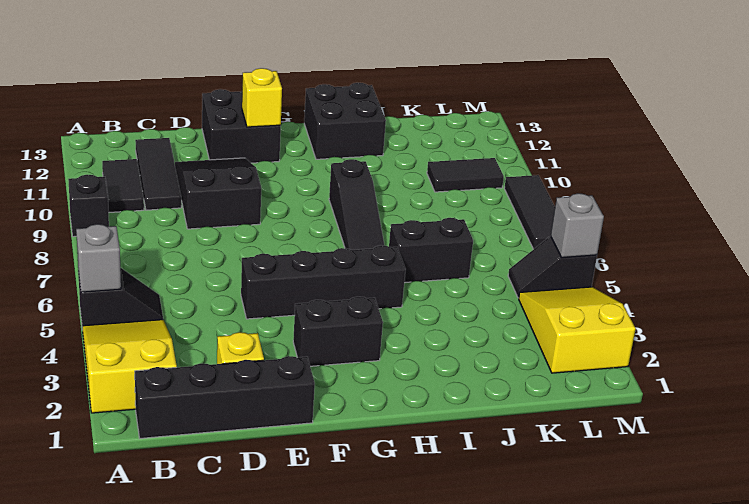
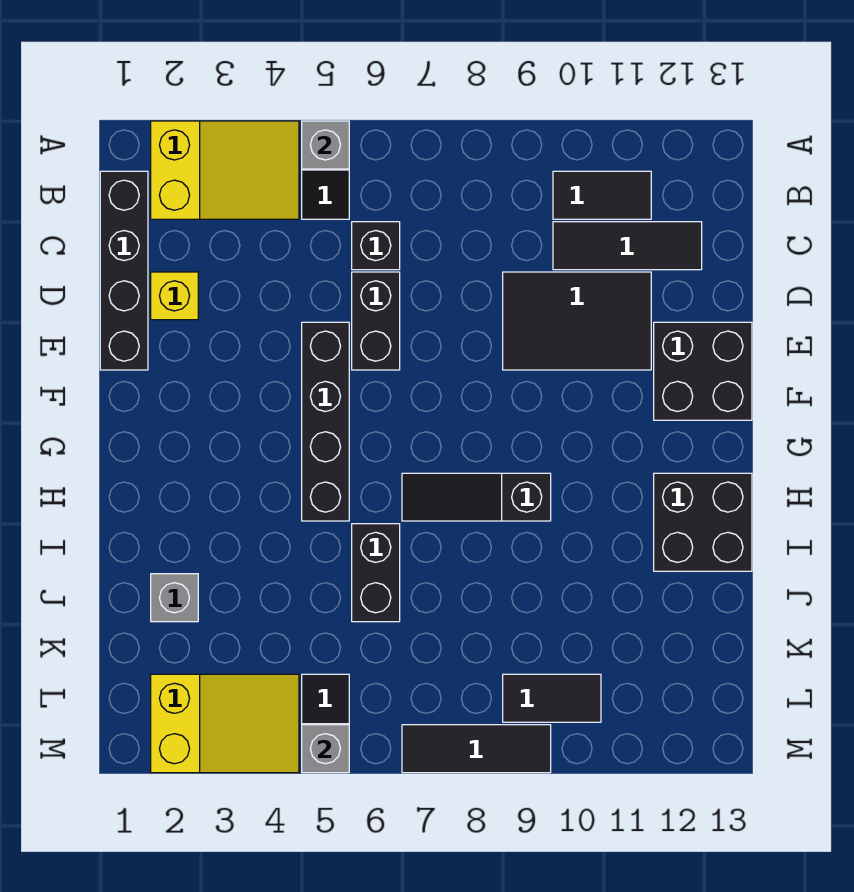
black 1x1 brick [68,175,109,237] -> black 1x1 brick moved to [352,222,400,270]
black 2x3 slope [175,158,261,229] -> black 2x3 tile [503,272,651,370]
black 1x2 brick [293,297,383,366] -> black 1x2 brick moved to [352,272,400,370]
yellow 1x1 brick [242,68,282,127] -> none
none -> grey 1x1 brick [151,574,198,622]
black 1x2 tile [427,158,504,192] -> black 1x2 tile turned to [503,674,601,722]

